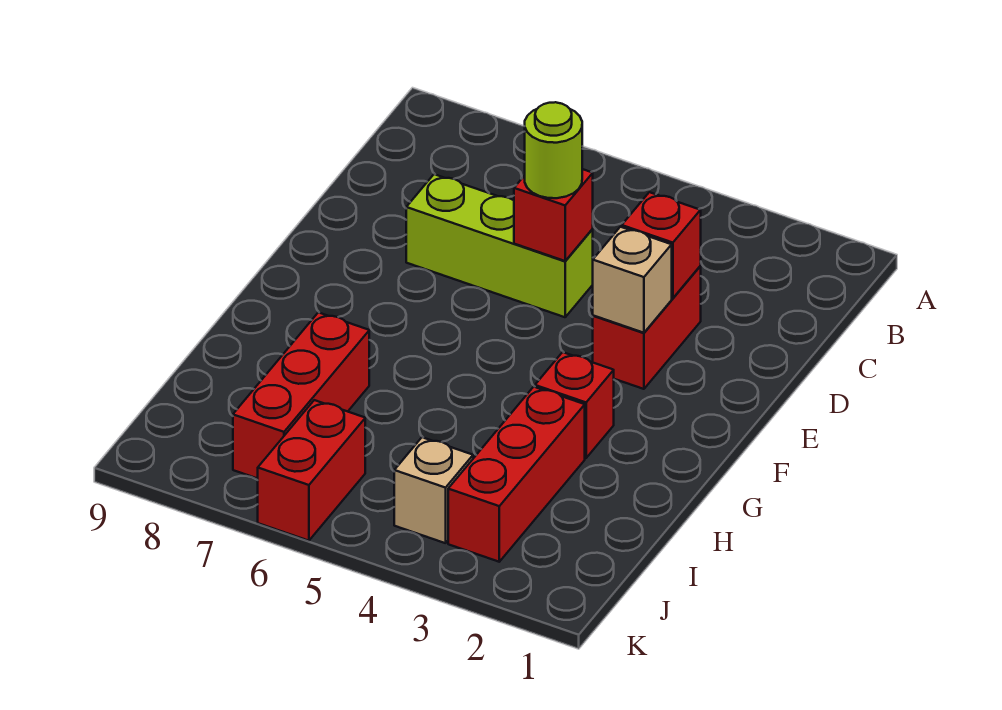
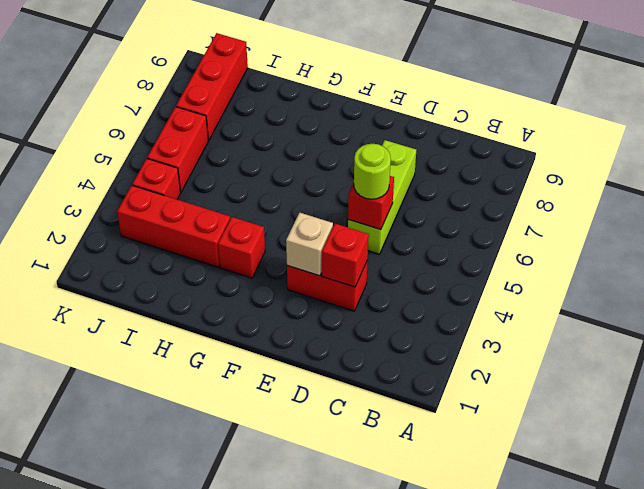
red 1x3 brick [233,312,369,479] -> red 1x3 brick turned to [176,33,248,140]
tan 1x1 brick [394,437,473,543] -> red 1x1 brick [132,159,181,199]
red 1x2 brick [258,400,365,541] -> red 1x2 brick turned to [147,107,208,192]

